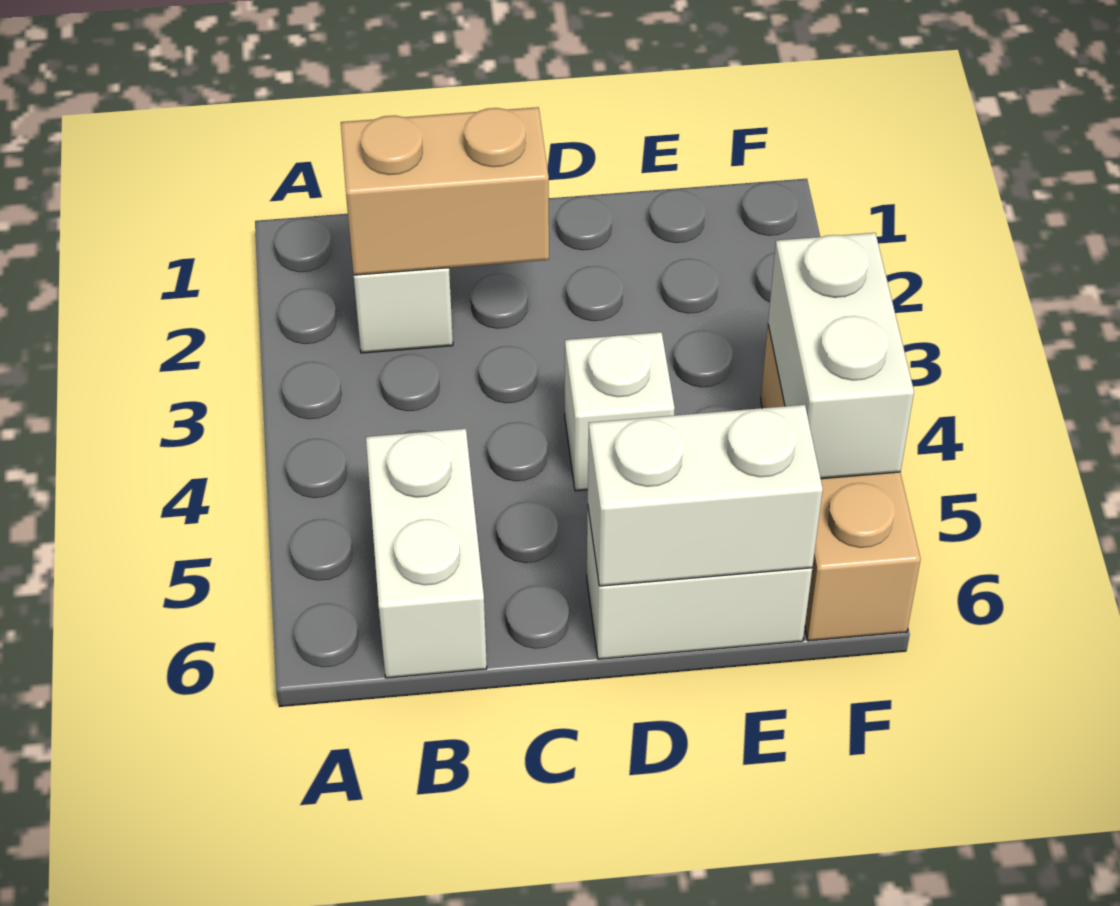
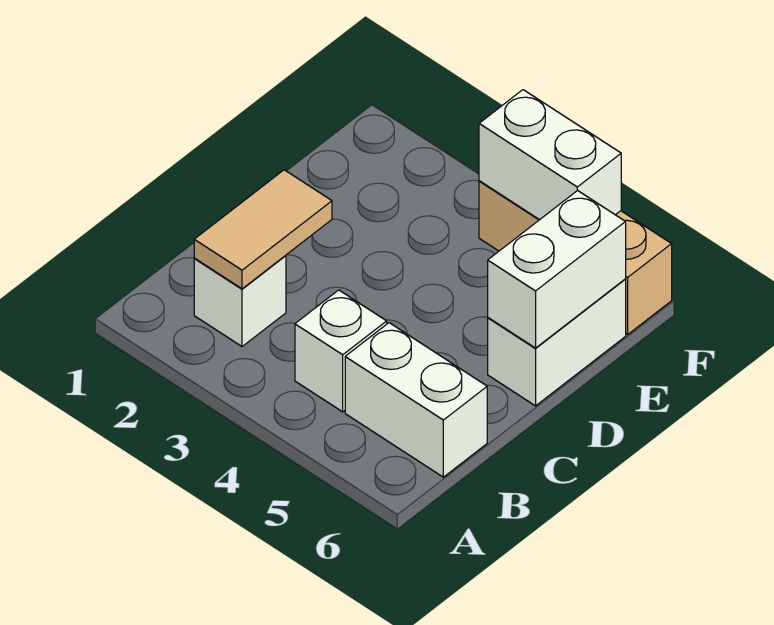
tan 1x2 brick [341,107,549,275] -> tan 1x2 tile [194,170,332,289]
white 1x1 brick [565,332,675,491] -> white 1x1 brick moved to [295,290,387,412]

